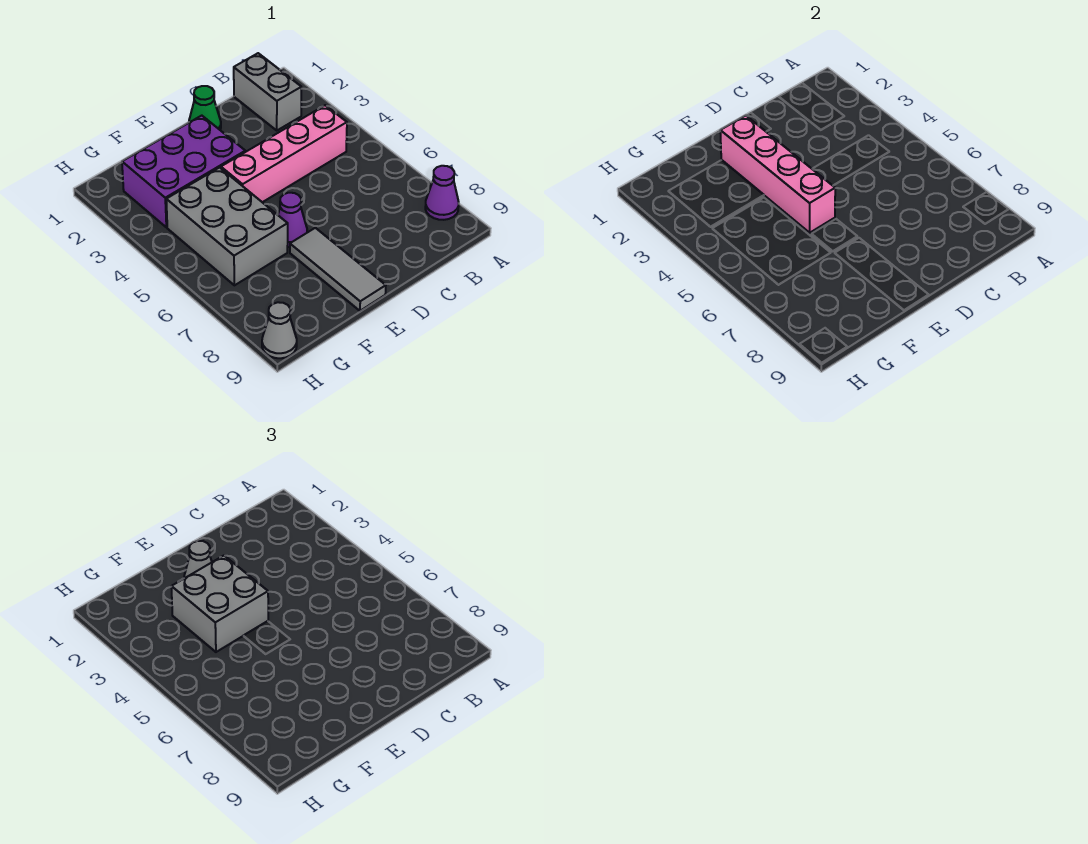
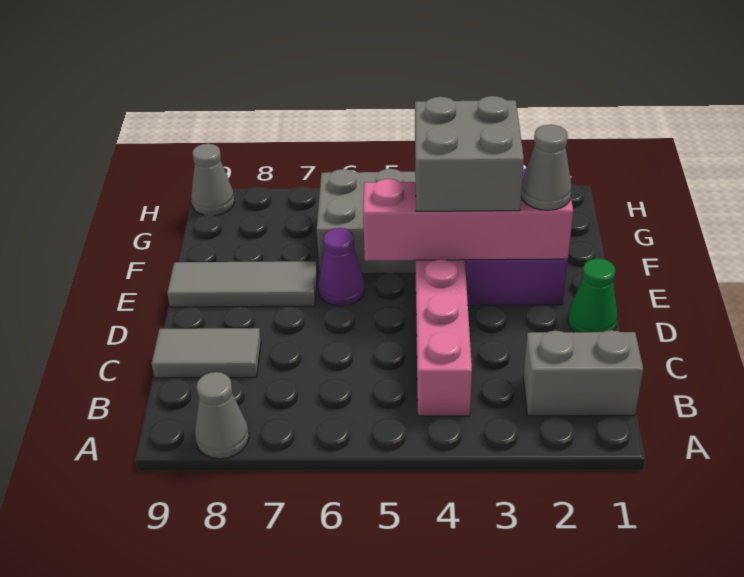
purple 1x1 cone [425,166,459,220] -> grey 1x1 cone [195,372,249,459]
none -> grey 1x2 tile [152,328,261,378]

